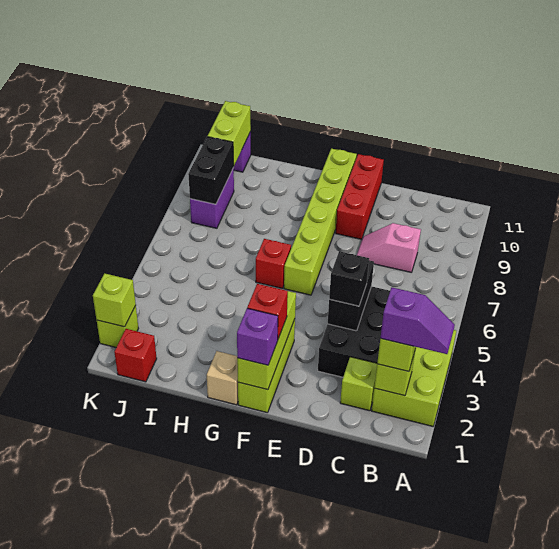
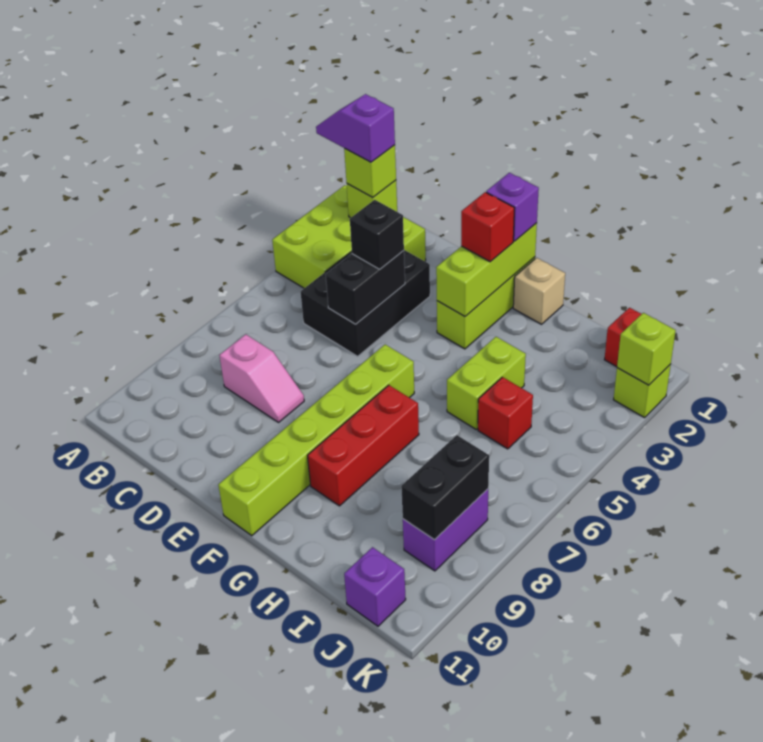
red 1x3 brick [336,154,384,239] -> red 1x3 brick moved to [307,385,419,506]
red 1x1 brick [256,239,291,288] -> red 1x1 brick moved to [478,377,533,449]
lime 1x2 brick [208,101,251,165] -> lime 1x2 brick moved to [447,337,526,429]

